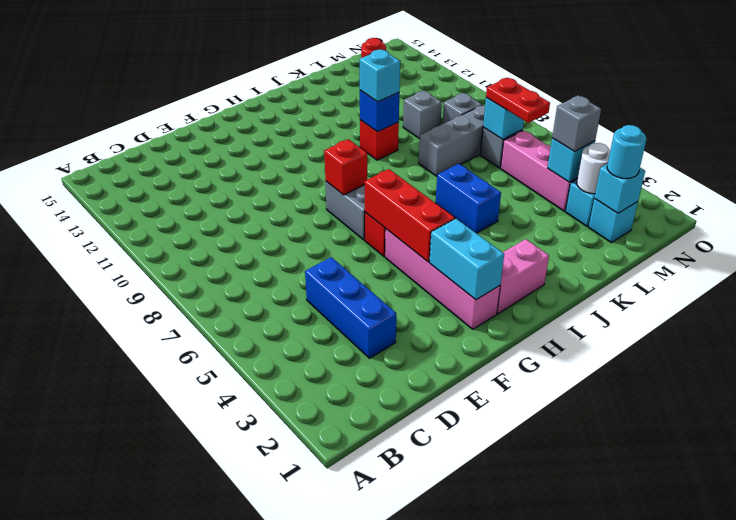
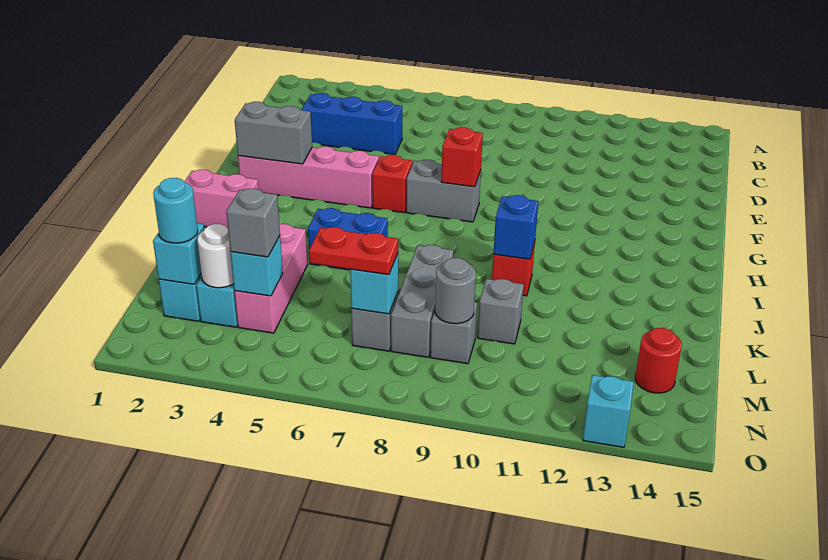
cyan 1x2 brick [429,219,504,300] -> grey 1x2 brick [235,102,312,164]
red 1x3 brick [365,169,455,262] -> none
pink 1x2 brick [497,239,549,314] -> pink 1x2 brick turned to [185,170,258,228]
cyan 1x1 brick [359,50,400,102] -> cyan 1x1 brick moved to [583,375,634,447]
pink 1x3 brick [501,130,577,211] -> pink 1x3 brick turned to [234,224,307,333]
none -> grey 1x1 round brick [435,258,476,324]

